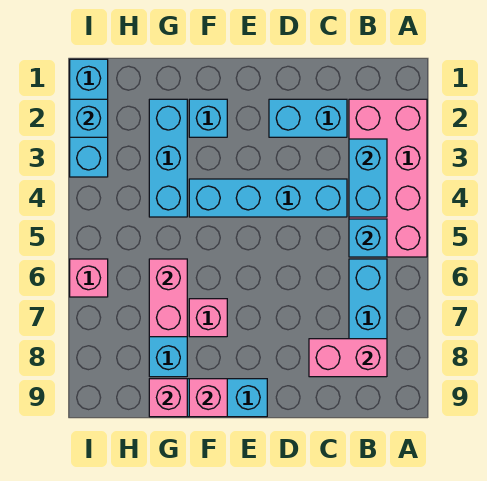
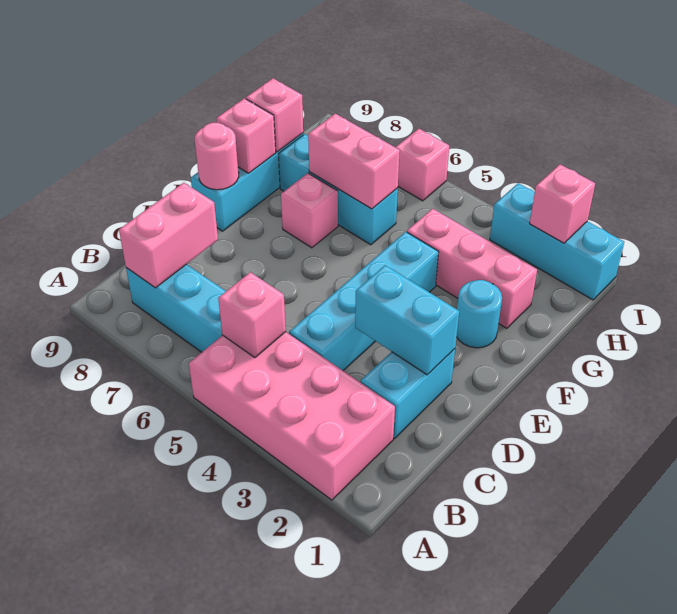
cyan 1x2 brick [349,139,387,217] -> cyan 1x2 brick moved to [355,265,459,375]
cyan 1x1 brick [349,219,387,257] -> pink 1x1 brick [218,272,286,358]
none -> pink 1x1 round brick [195,123,239,190]
cyan 1x1 brick [189,99,227,137] -> cyan 1x1 round brick [457,280,502,348]
cyan 1x3 brick [149,99,187,217] -> pink 1x3 brick [407,209,537,328]
cyan 1x1 brick [70,99,108,137] -> pink 1x1 brick [530,164,595,243]

